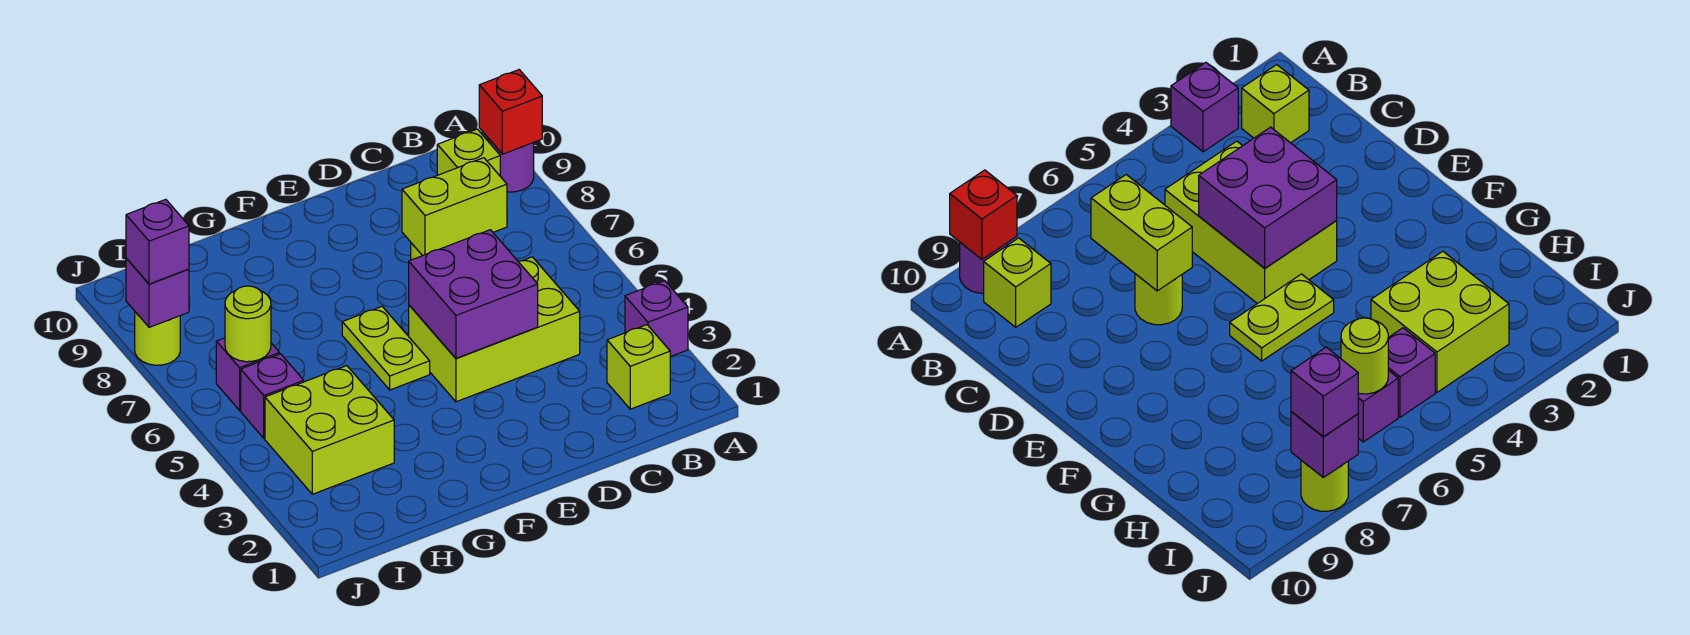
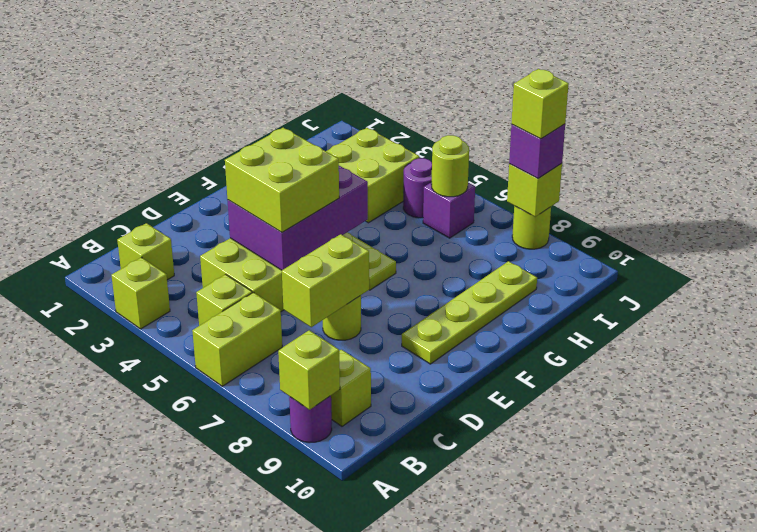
purple 1x1 brick [625,281,688,357] -> lime 1x1 brick [111,258,170,329]
none -> lime 1x2 brick [192,292,282,386]
red 1x1 brick [479,70,542,154] -> lime 1x1 brick [278,330,340,410]
none -> lime 1x1 brick [196,274,252,326]
purple 2x2 brick [409,230,538,358] -> purple 2x3 brick [228,166,368,270]
none -> lime 2x2 brick [225,128,339,232]
none -> lime 1x4 plate [402,261,537,364]
purple 1x1 brick [241,354,304,438] -> purple 1x1 round brick [403,158,432,218]
purple 1x1 brick [126,258,189,327] -> lime 1x1 brick [507,164,562,217]
none -> lime 1x1 brick [512,69,569,139]

